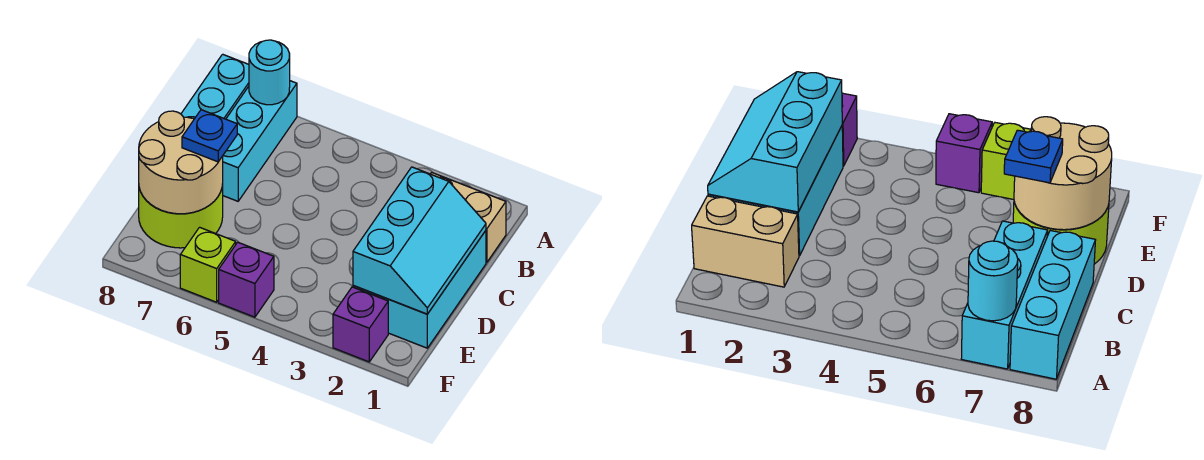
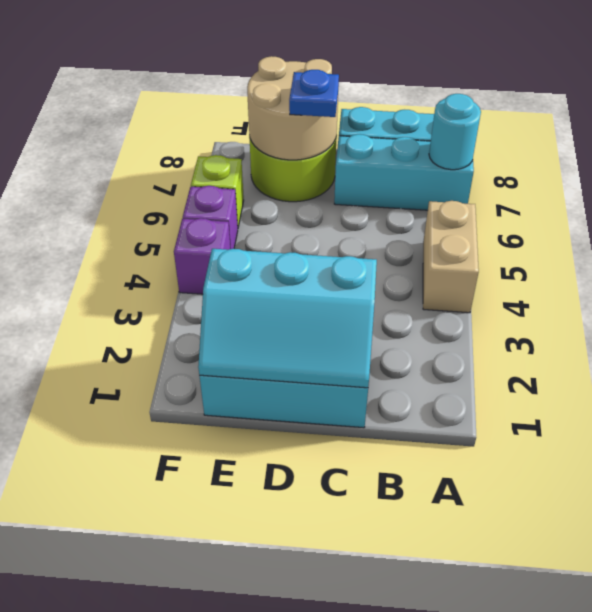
tan 1x2 brick [431,172,506,262] -> tan 1x2 brick moved to [423,201,479,313]
purple 1x1 brick [333,287,388,362] -> purple 1x1 brick moved to [174,218,230,294]

